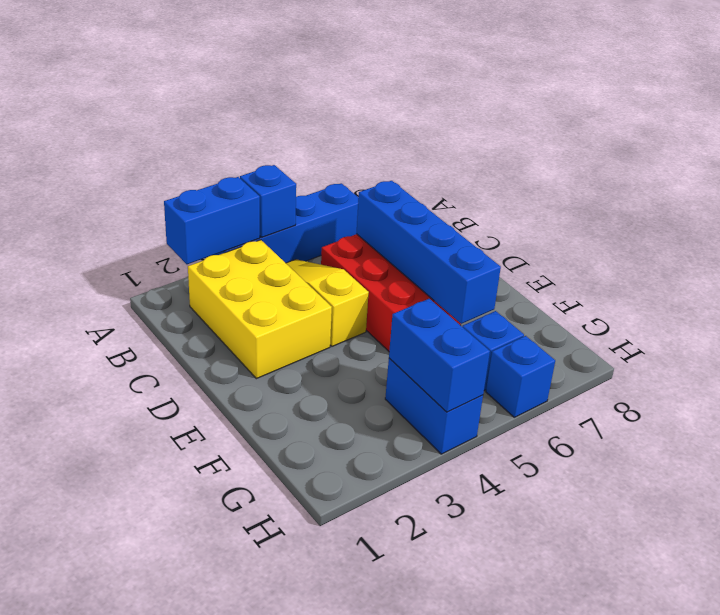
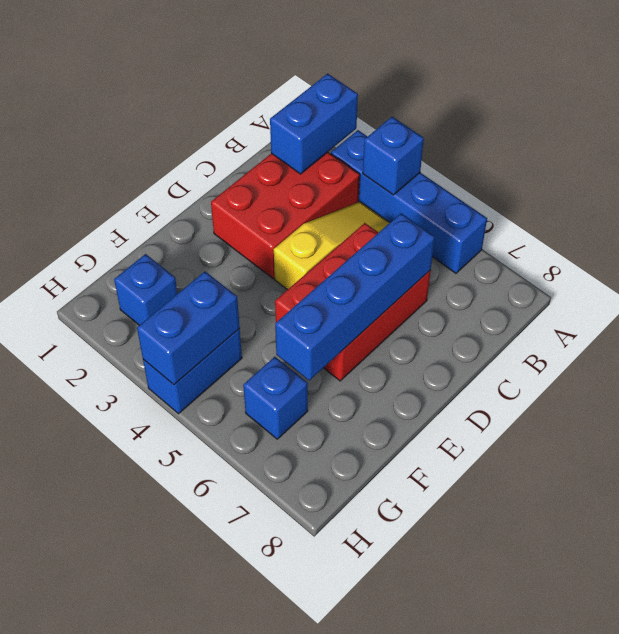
blue 1x2 brick [164,177,260,264] -> blue 1x2 brick turned to [270,74,358,174]
yellow 2x3 brick [188,240,332,379] -> red 2x3 brick [211,152,360,279]
blue 1x1 brick [486,336,555,417] -> blue 1x1 brick moved to [114,254,177,325]

